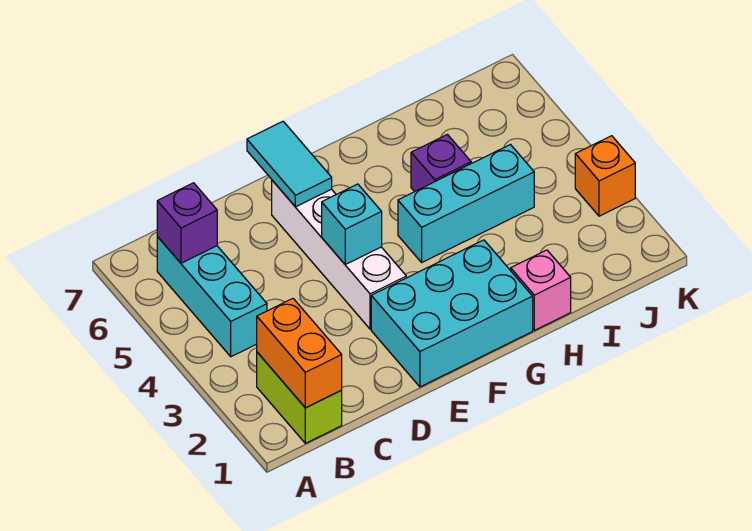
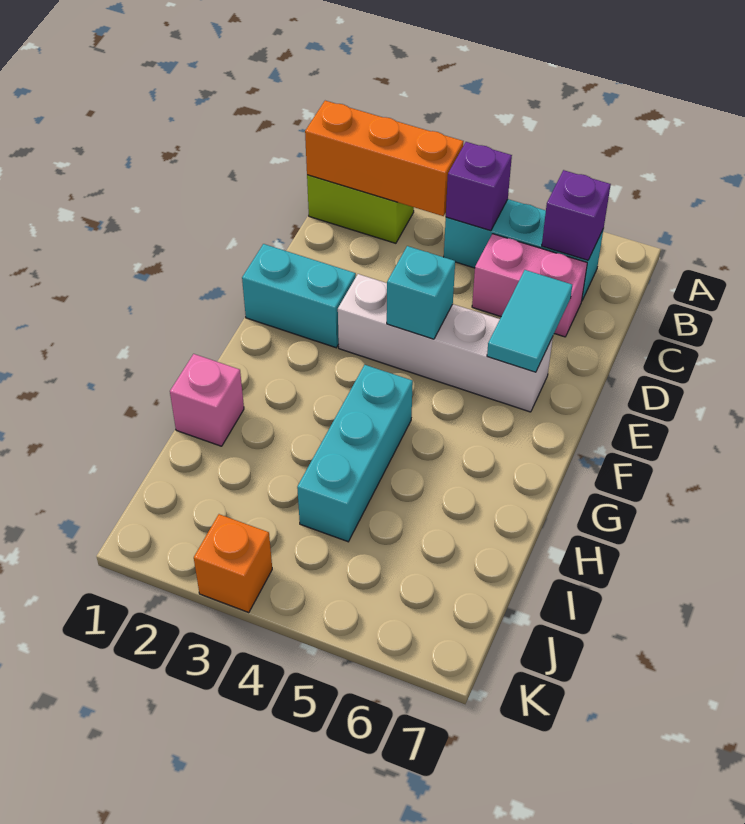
orange 1x2 brick [257,299,342,408] -> orange 1x3 brick [305,101,463,216]
none -> pink 1x2 brick [472,234,587,337]
cyan 2x3 brick [371,240,533,387] -> cyan 1x2 brick [242,244,356,348]
cyan 1x2 tile [247,122,332,207] -> cyan 1x2 tile turned to [487,270,572,372]
purple 1x1 brick [411,135,471,192] -> purple 1x1 brick moved to [446,142,512,231]

